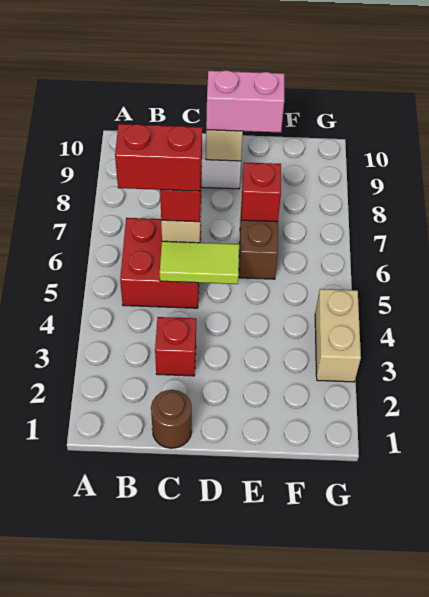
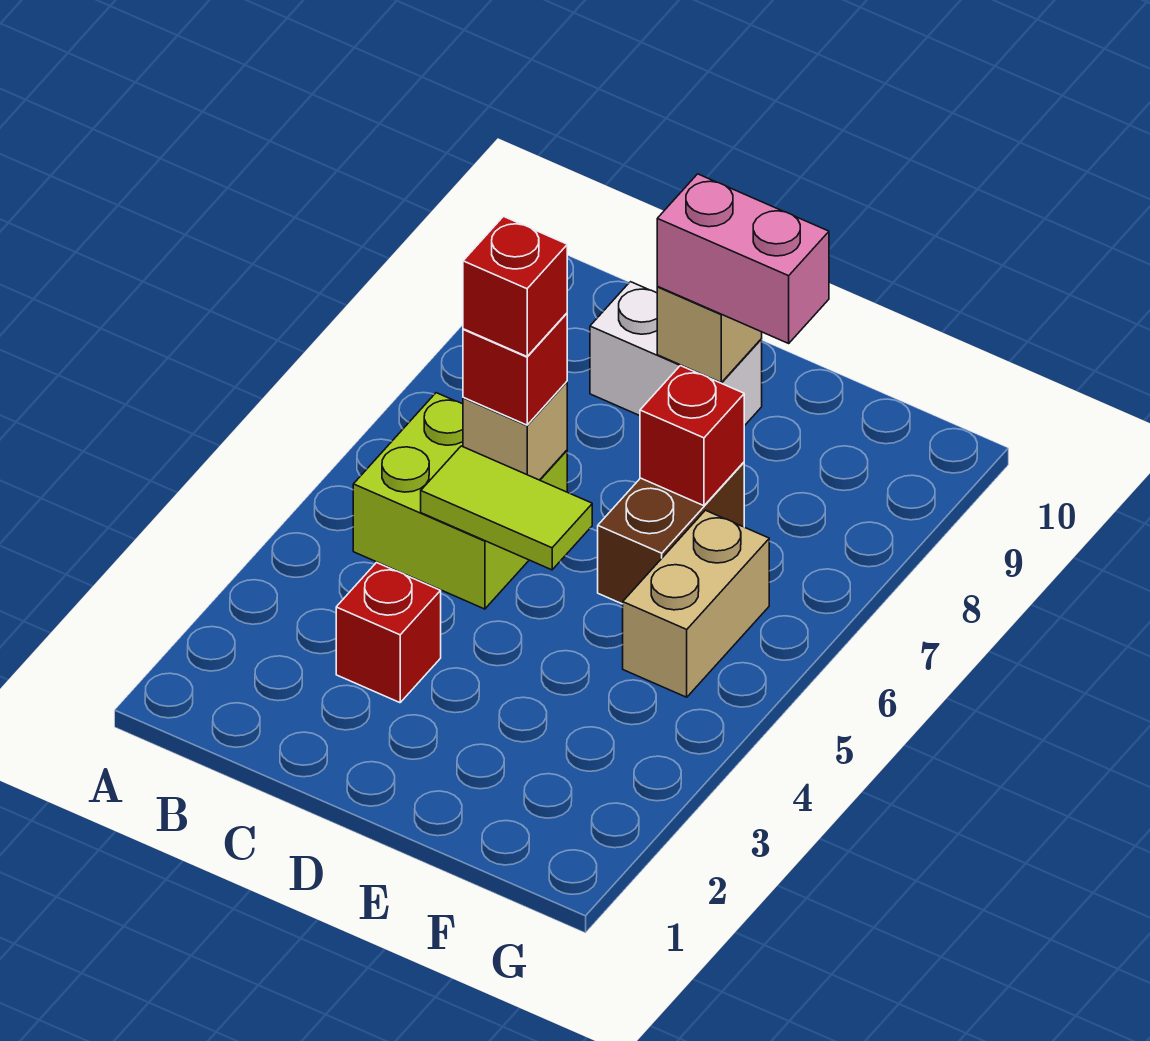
red 2x2 brick [120,218,201,308] -> lime 2x2 brick [353,393,567,609]
red 1x2 brick [115,124,202,191] -> red 1x1 brick [463,217,567,356]
brown 1x1 round brick [151,390,192,448] -> none
tan 1x2 brick [315,289,361,382] -> tan 1x2 brick moved to [623,510,769,697]

